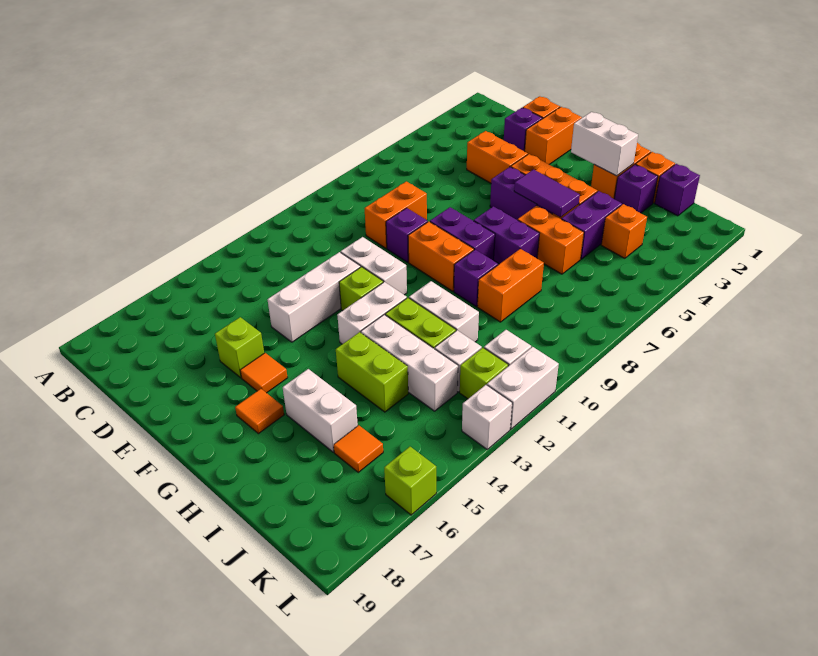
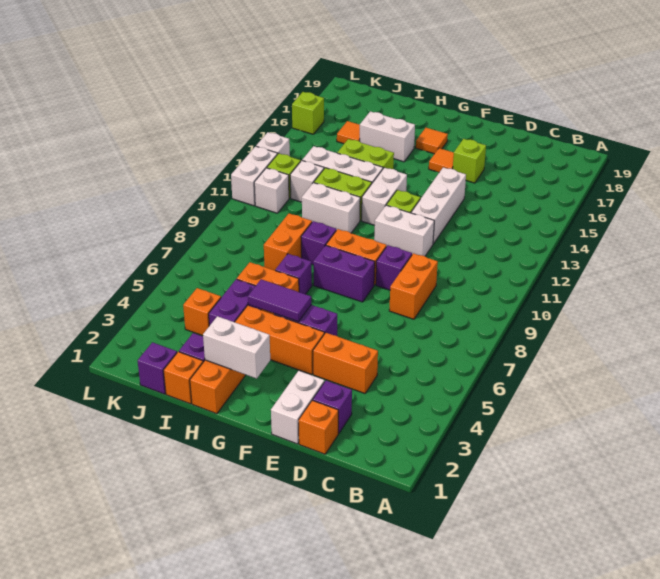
orange 1x2 brick [525,107,582,164] -> white 1x2 brick [271,371,324,444]
purple 1x2 brick [474,206,540,264] -> purple 1x1 brick [275,254,312,294]

